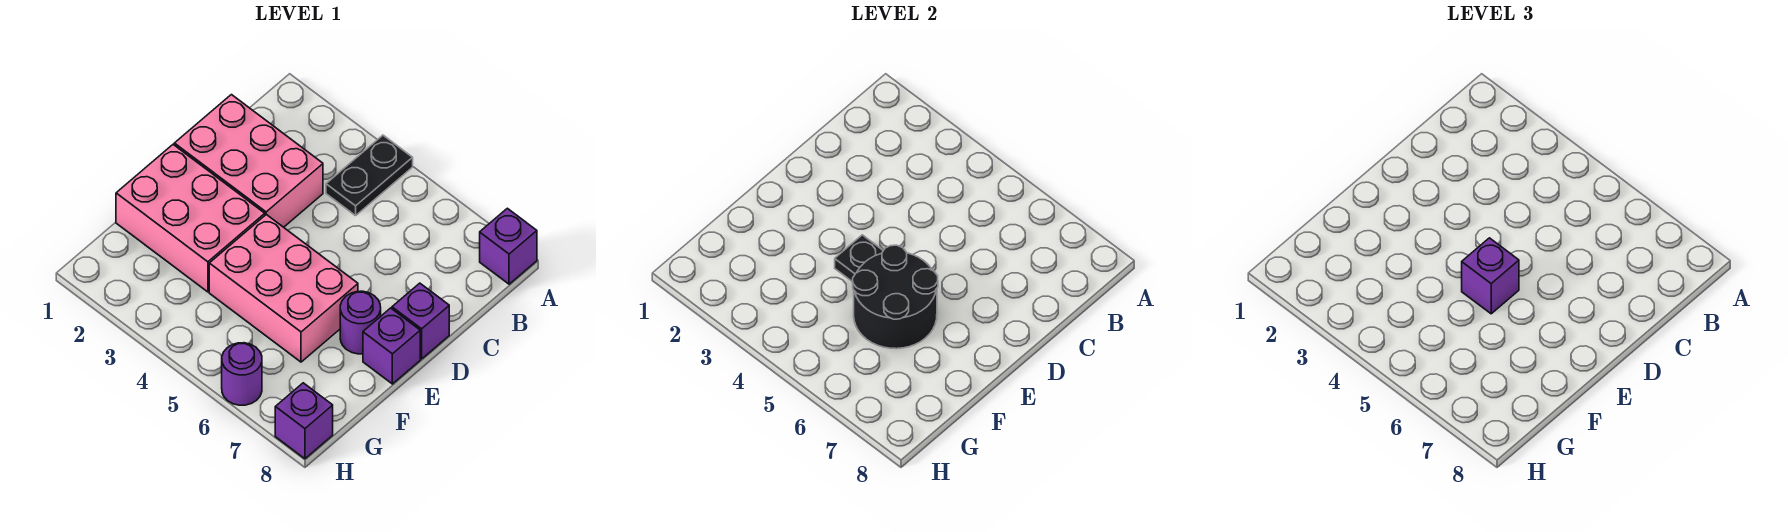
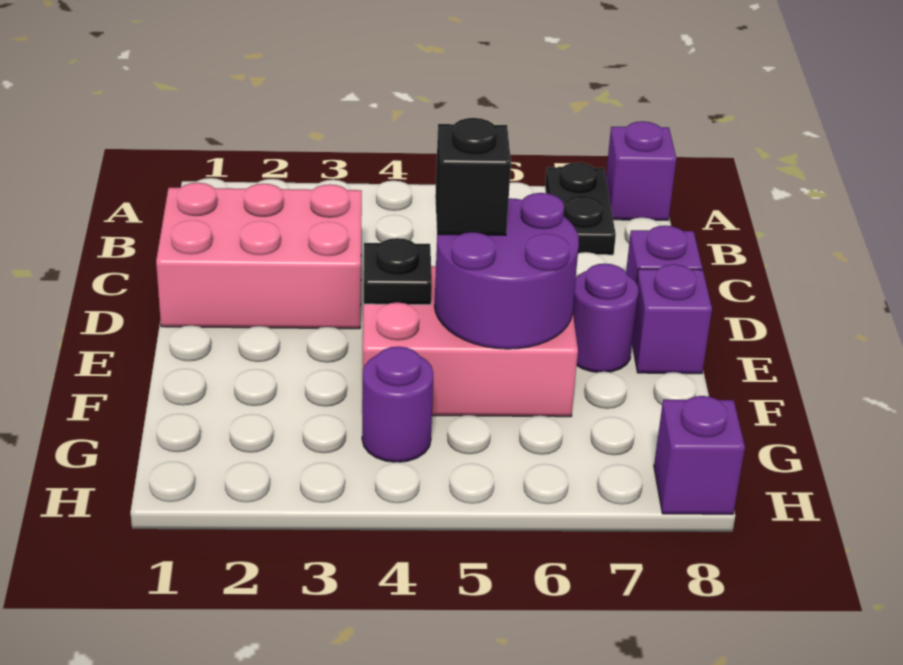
black 1x2 plate [326,135,413,216] -> black 1x2 plate moved to [545,162,616,255]
pink 2x3 brick [116,145,265,292] -> none
black 2x2 round brick [853,245,938,349] -> purple 2x2 round brick [434,193,579,349]
purple 1x1 brick [1462,238,1519,314] -> black 1x1 brick [435,118,511,235]
purple 1x1 round brick [222,343,262,405] -> purple 1x1 round brick moved to [362,346,433,462]

